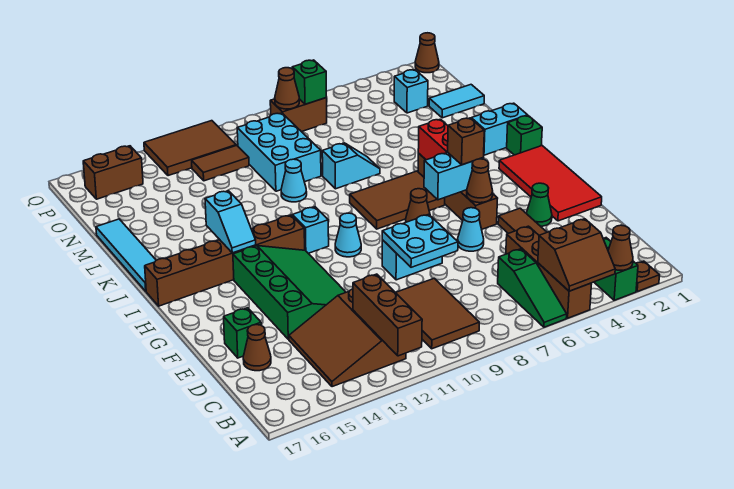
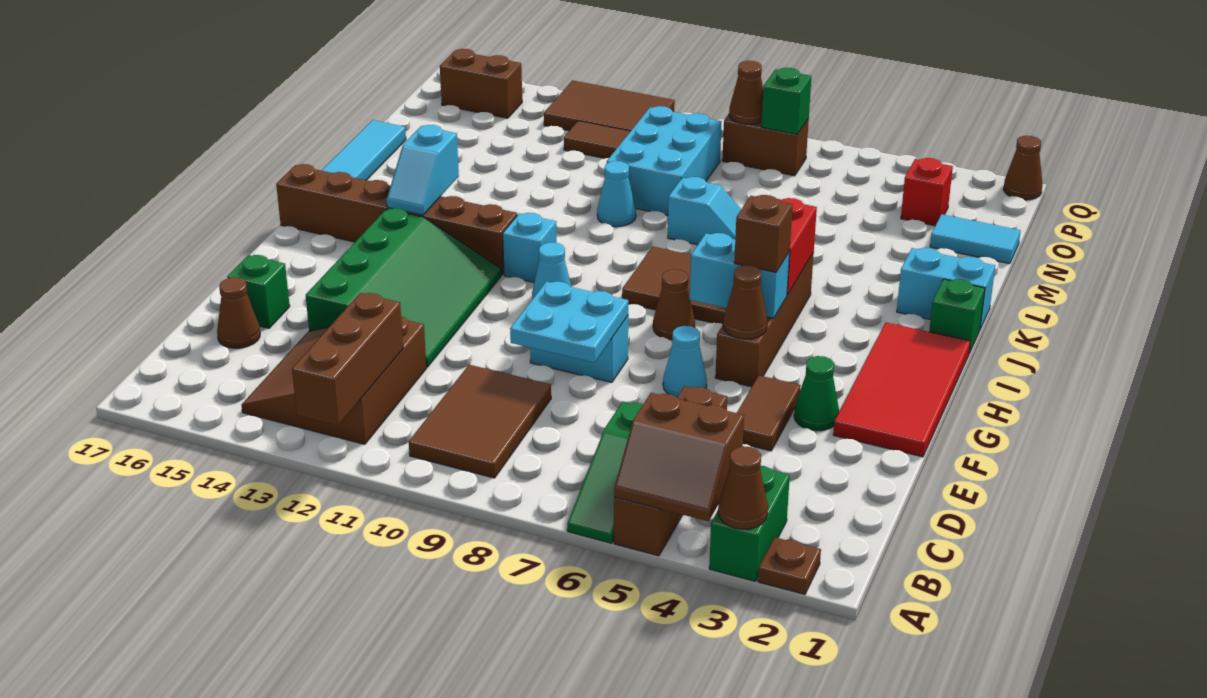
cyan 1x1 brick [394,70,428,113] -> red 1x1 brick [901,158,953,226]

